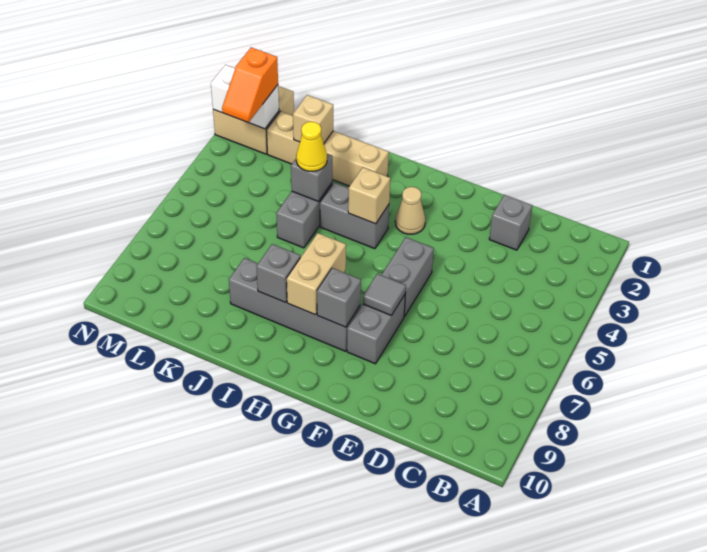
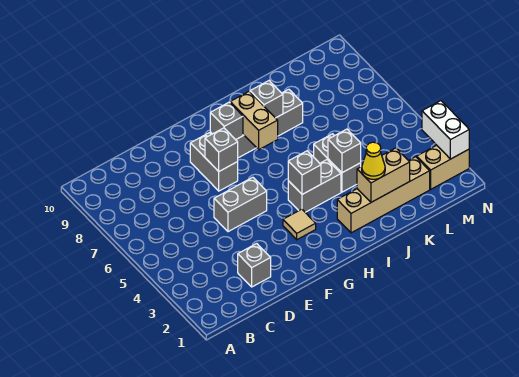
grey 1x2 brick [382,237,434,316] -> grey 1x2 brick turned to [214,177,267,232]
grey 1x1 tile [363,274,406,315] -> grey 1x1 brick [205,128,238,171]
tan 1x1 cone [395,187,425,234] -> tan 1x1 tile [283,209,316,240]
tan 1x1 brick [348,167,390,224] -> grey 1x1 brick [288,151,321,194]
yellow 1x1 cone [296,122,327,171] -> yellow 1x1 cone moved to [362,142,385,179]
tan 1x1 brick [293,95,333,143] -> tan 1x2 brick [357,148,410,202]
tan 2x2 brick [213,86,294,154] -> tan 1x2 brick [417,145,469,189]
white 1x2 brick [211,65,279,129] -> white 1x2 brick turned to [422,101,469,159]
orange 1x2 slope [222,48,278,122] -> none

